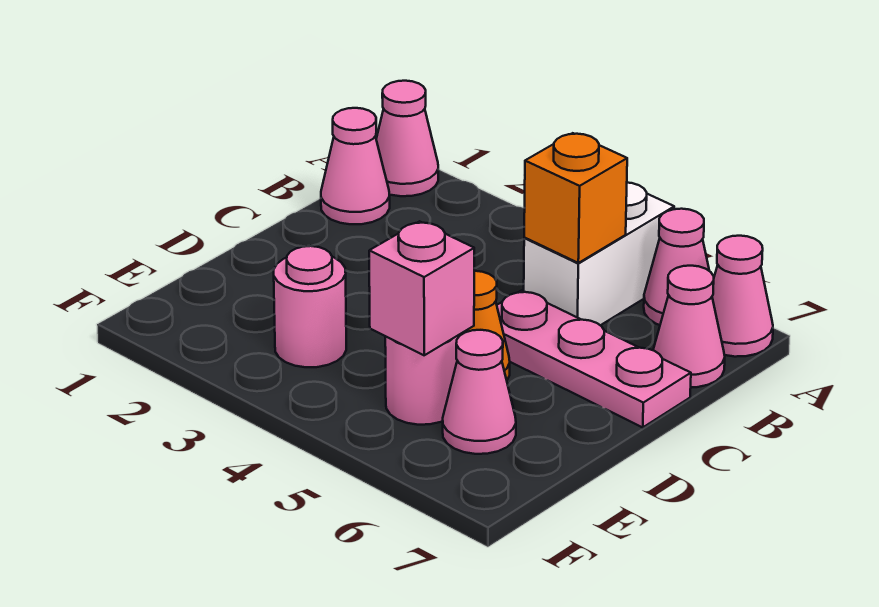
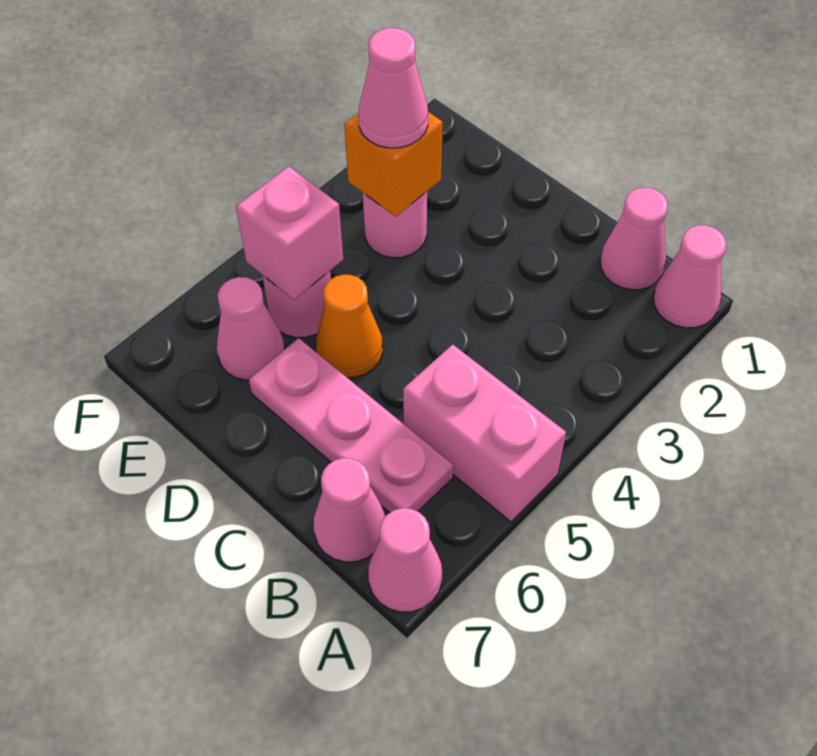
white 1x2 brick [524,183,674,325] -> pink 1x2 brick [403,344,566,522]
pink 1x1 cone [644,209,709,325] -> pink 1x1 cone moved to [359,28,428,148]
orange 1x1 brick [524,133,627,263] -> orange 1x1 brick moved to [344,112,443,217]
pink 1x3 plate [497,291,691,427] -> pink 1x3 plate turned to [249,338,453,513]

